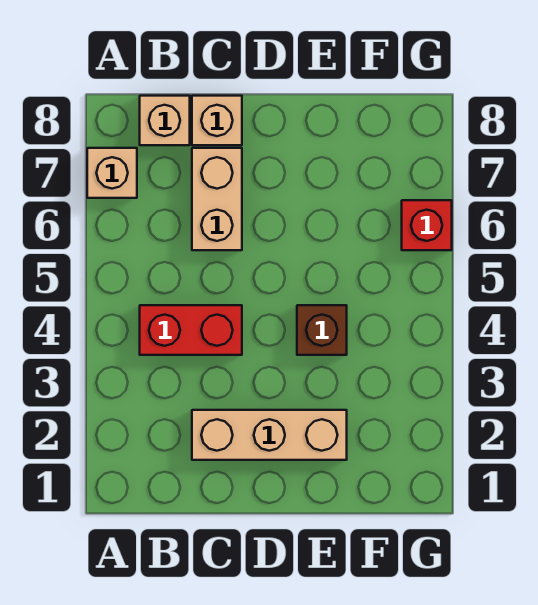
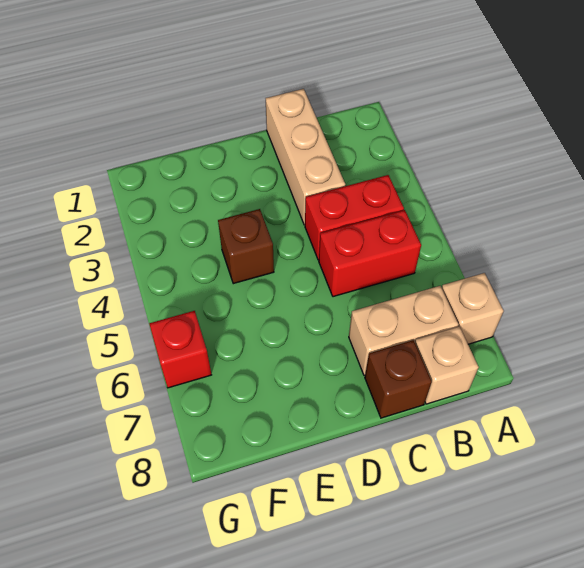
none -> red 1x2 brick [319,210,421,297]
tan 1x3 brick [192,410,347,460] -> tan 1x3 brick turned to [266,89,346,225]
tan 1x2 brick [192,148,242,250] -> tan 1x2 brick turned to [349,286,458,376]
tan 1x1 brick [192,96,242,145] -> brown 1x1 brick [365,340,432,418]

